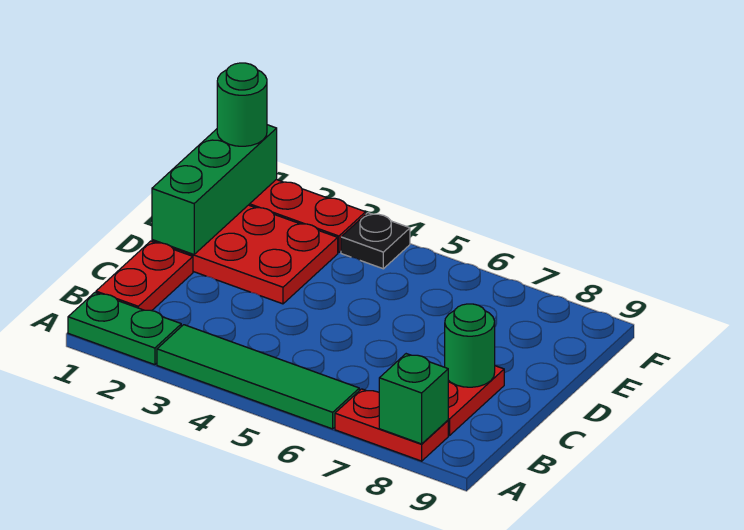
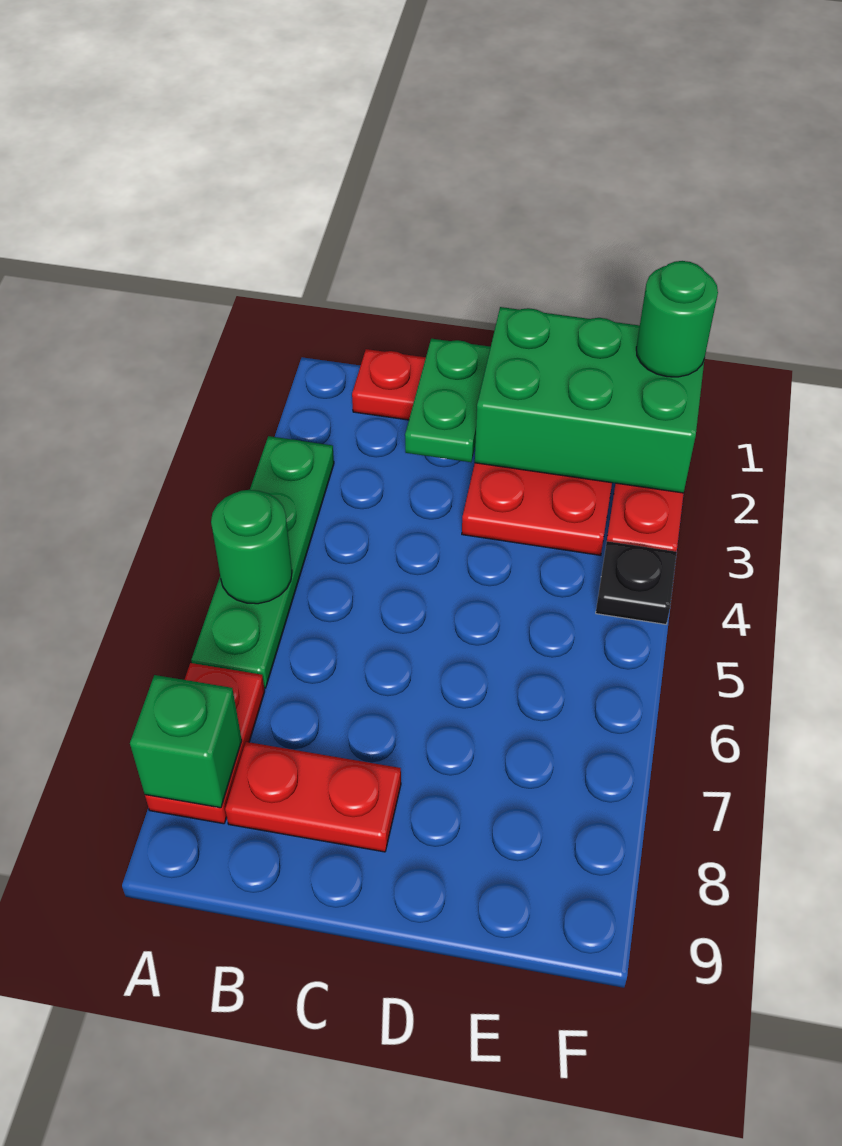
green 1x2 plate [68,293,181,365] -> green 1x2 plate moved to [405,339,491,462]
green 1x4 tile [157,325,359,429] -> green 1x4 plate [191,436,334,688]
green 1x1 round brick [445,304,495,387] -> green 1x1 round brick moved to [211,490,292,604]
green 1x3 brick [152,125,277,254] -> green 2x3 brick [475,307,705,493]

